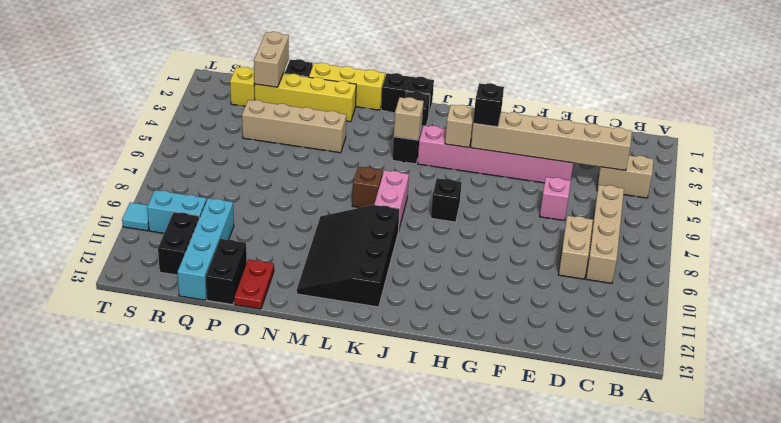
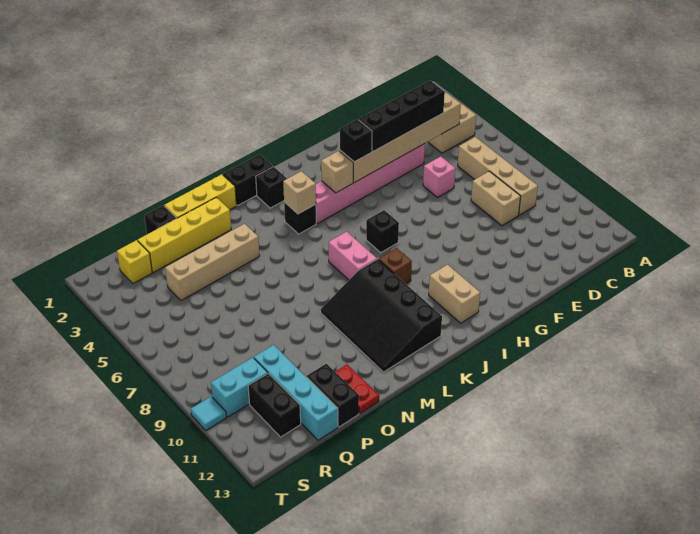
none -> black 1x4 brick [359,81,445,151]
brown 1x1 brick [352,167,383,208] -> brown 1x1 brick moved to [379,248,412,284]
tan 1x2 brick [254,32,289,87] -> tan 1x2 brick moved to [429,265,480,323]

